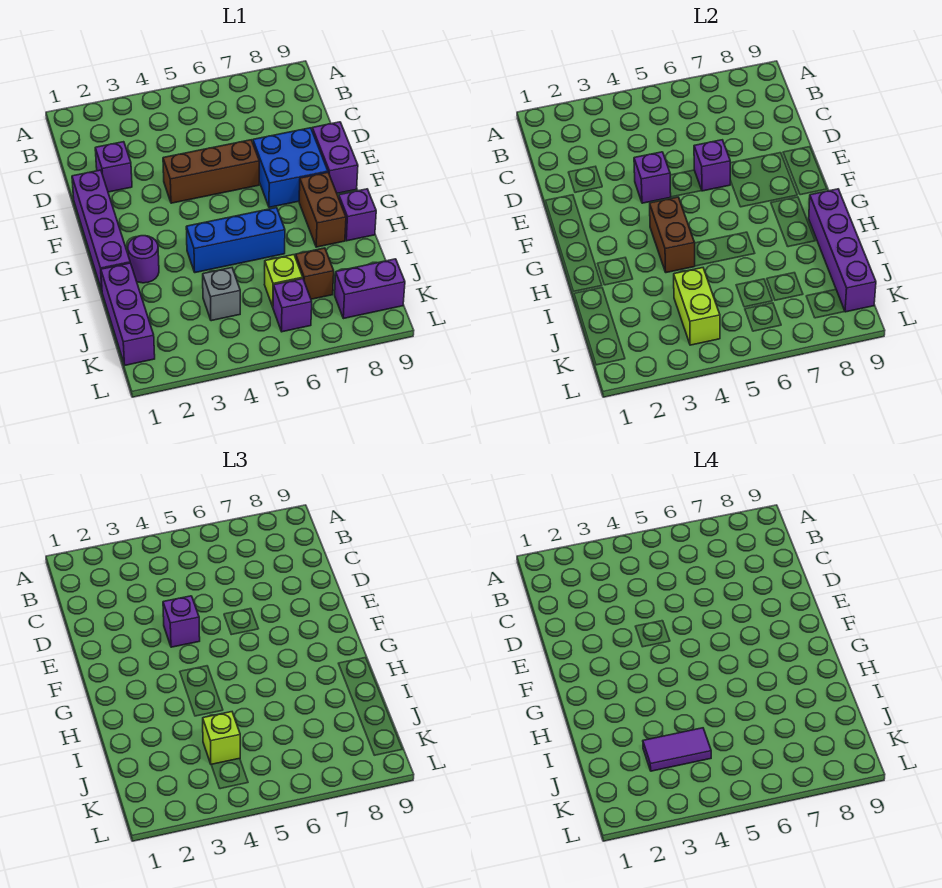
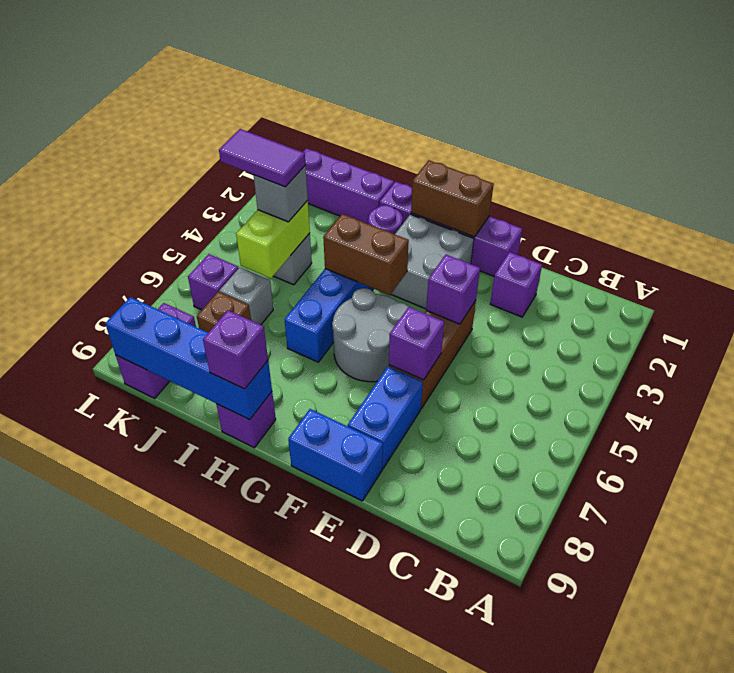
purple 1x1 brick [163,596,200,647] -> purple 1x1 brick moved to [203,311,268,389]
blue 2x2 brick [253,128,328,207] -> blue 1x2 brick [348,366,423,469]
purple 1x2 brick [312,122,358,193] -> blue 1x2 brick [288,409,383,501]
none -> grey 2x2 brick [391,214,474,309]
none -> grey 2x2 round brick [332,288,408,382]
brown 1x2 brick [299,172,346,247] -> brown 1x2 brick moved to [411,160,494,237]
purple 1x4 brick [809,189,876,312] -> blue 1x4 brick [105,297,272,420]
purple 1x2 tile [643,728,711,771] -> purple 1x2 tile turned to [219,129,305,187]
lime 1x2 brick [674,268,720,345] -> lime 1x2 brick turned to [236,201,310,278]
lime 1x1 brick [203,712,240,764] -> grey 1x1 brick [254,166,308,222]
lime 1x1 brick [265,255,303,307] -> grey 1x1 brick [219,267,273,325]

